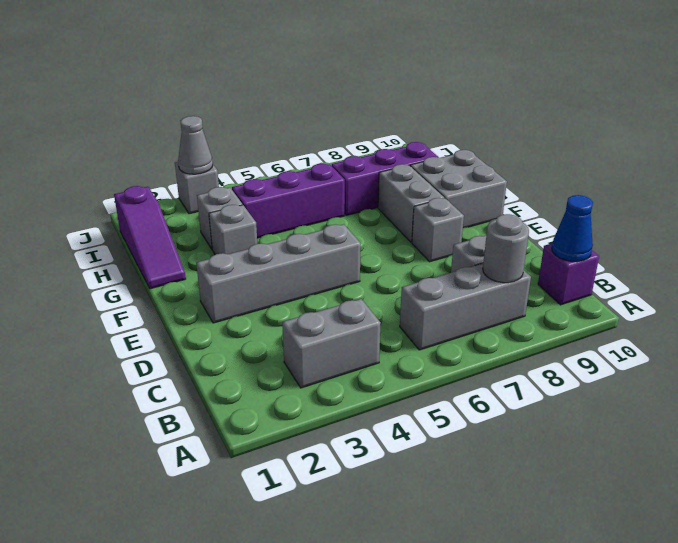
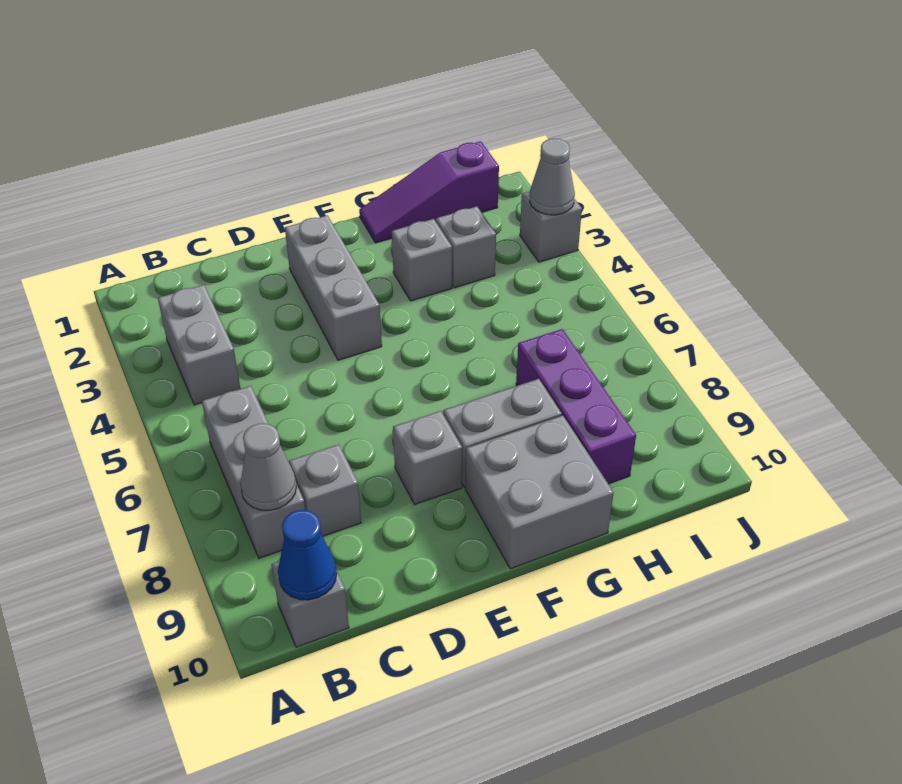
grey 1x1 round brick [483,214,529,283] -> grey 1x1 cone [240,423,296,510]
purple 1x1 brick [538,243,599,305] -> grey 1x1 brick [271,561,349,647]
grey 1x4 brick [196,224,361,323] -> grey 1x3 brick [285,215,382,360]
purple 1x3 brick [232,164,345,238] -> none

